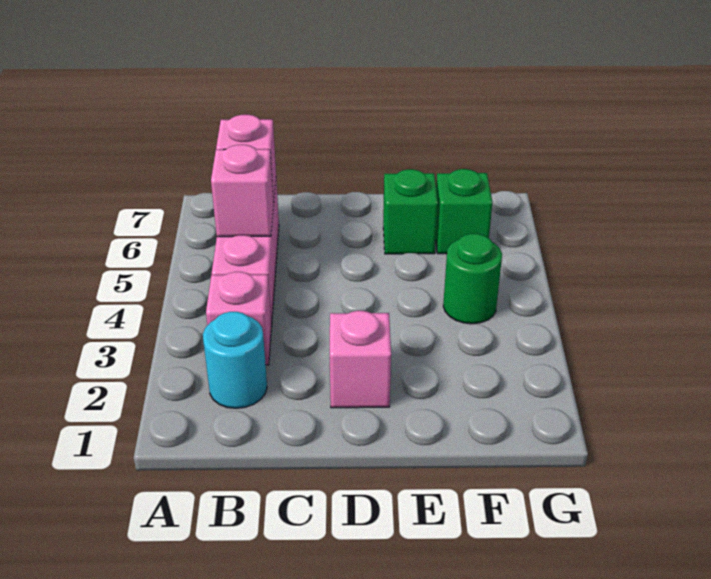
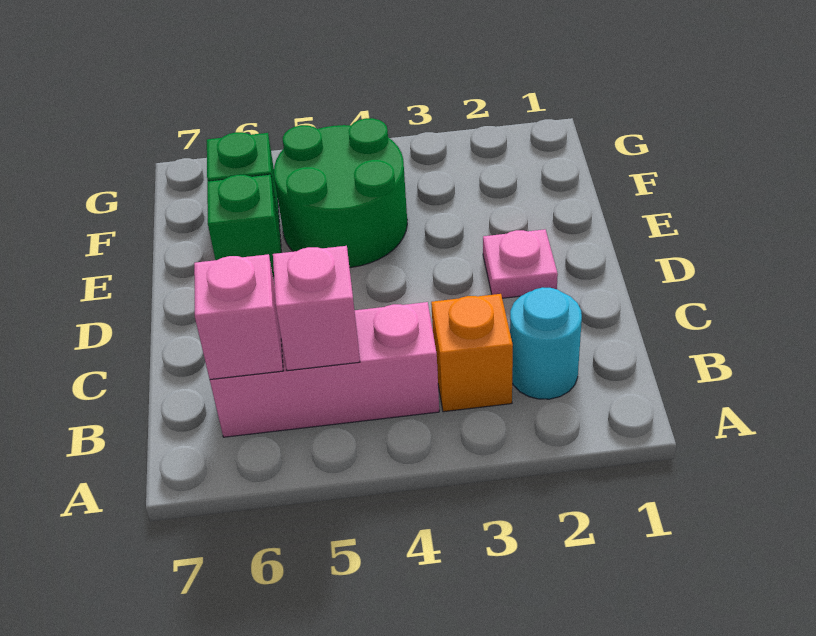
pink 1x1 brick [206,272,272,365] -> orange 1x1 brick [431,294,513,412]
pink 1x1 brick [330,311,391,408] -> pink 1x1 plate [483,229,558,298]
green 1x1 round brick [443,234,502,324] -> green 2x2 round brick [274,118,407,268]

